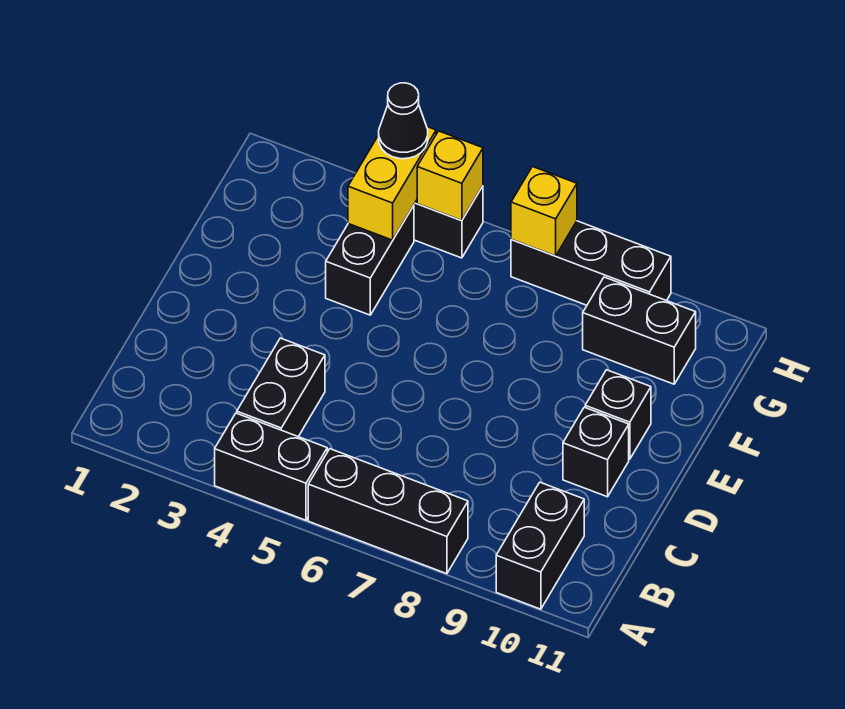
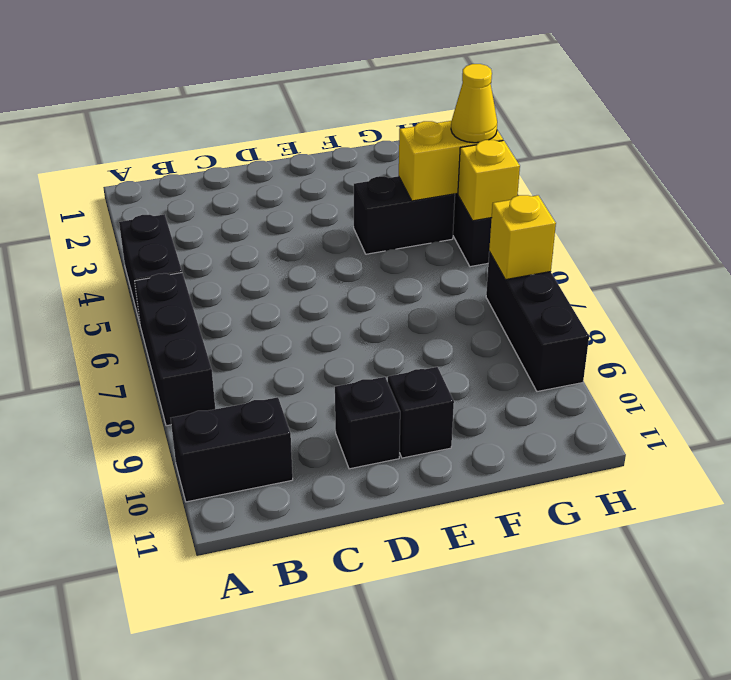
black 1x2 brick [237,338,325,437] -> none
black 1x2 brick [583,277,696,384] -> none
black 1x1 cone [379,83,428,159] -> yellow 1x1 cone [451,64,497,143]

